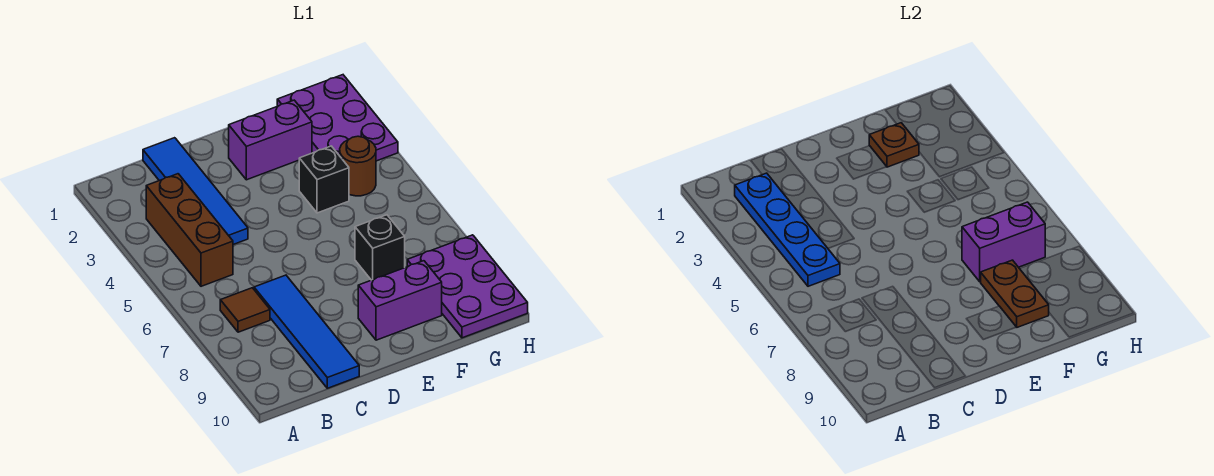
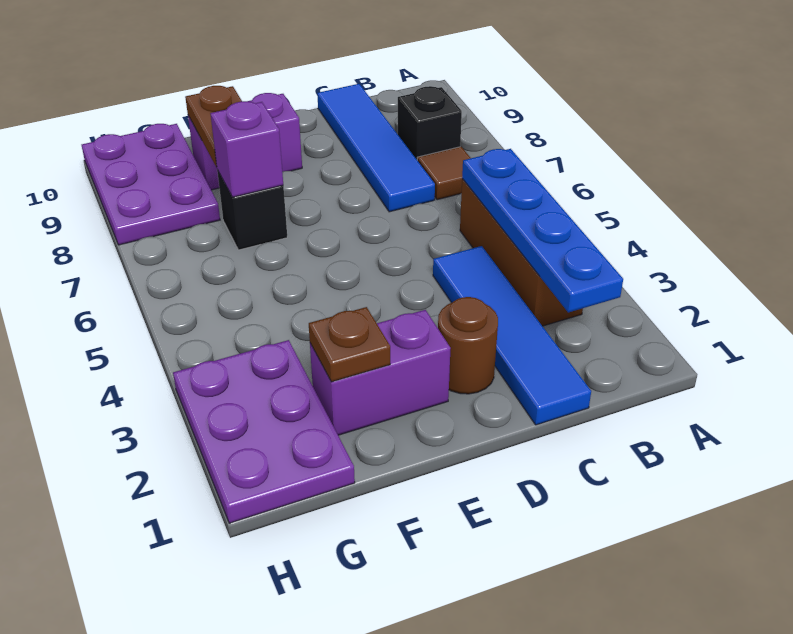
black 1x1 brick [299,146,349,213] -> black 1x1 brick moved to [398,86,462,159]
purple 1x2 brick [962,202,1045,282] -> purple 1x1 brick [210,101,283,197]
brown 1x1 round brick [340,136,376,196] -> brown 1x1 round brick moved to [438,297,498,394]

